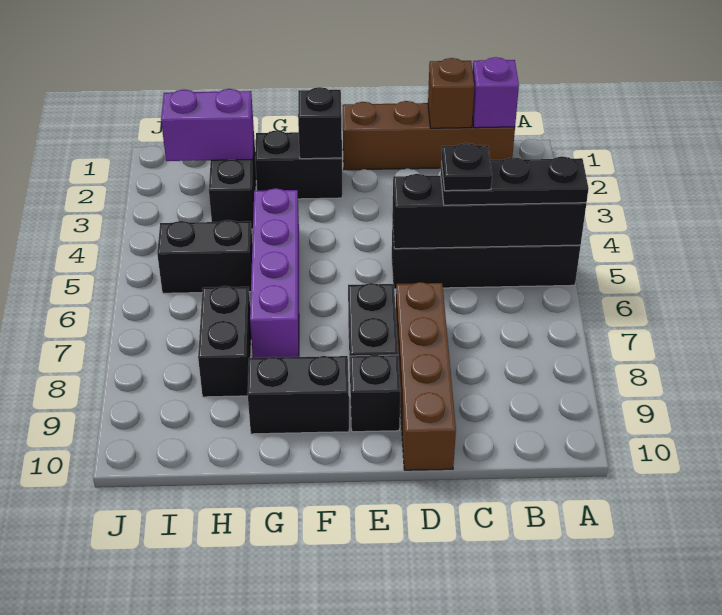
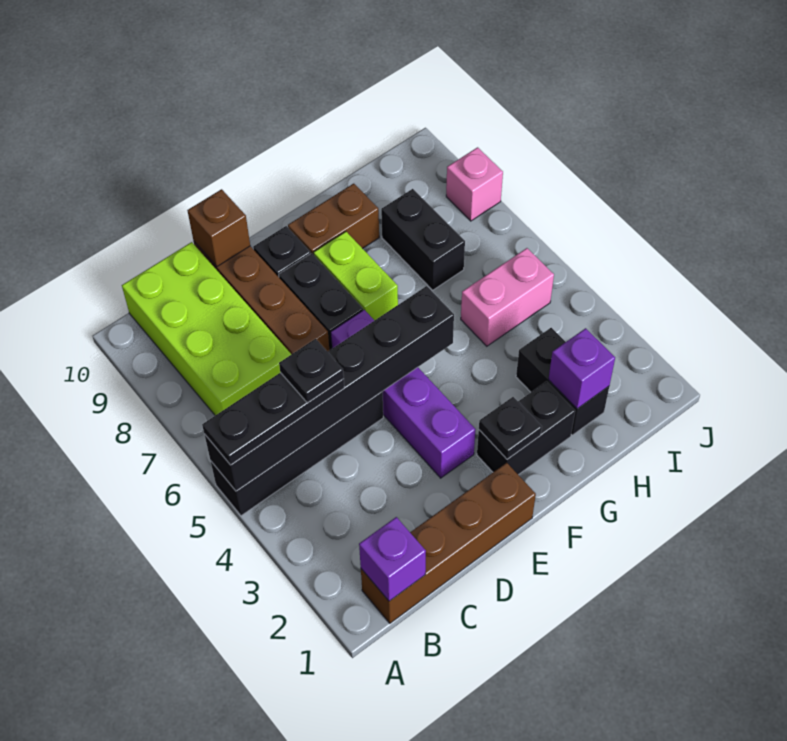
black 1x4 brick [392,174,586,249] -> black 1x6 brick [204,286,454,491]
none -> lime 2x4 brick [122,242,291,415]
brown 1x1 brick [428,58,474,128] -> brown 1x1 brick moved to [187,189,250,267]
black 1x1 brick [298,87,342,159] -> black 1x1 plate [479,397,542,459]
none -> lime 1x2 brick [313,232,398,320]
black 1x2 brick [248,356,349,434] -> brown 1x2 brick [288,184,379,255]
purple 1x4 brick [250,188,299,358] -> purple 1x4 brick moved to [331,310,476,478]
purple 1x2 brick [161,89,254,161] -> purple 1x1 brick [548,328,615,409]
black 1x2 brick [157,220,252,293] -> pink 1x2 brick [461,248,554,346]
none -> pink 1x1 brick [446,147,503,221]

